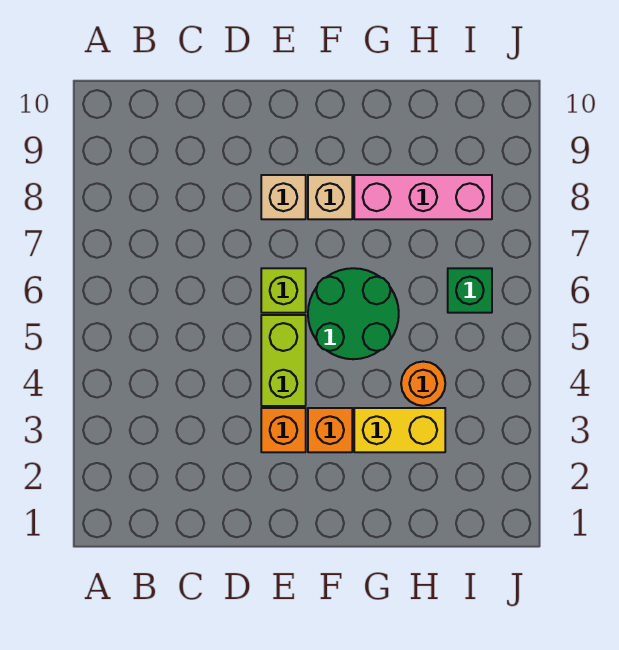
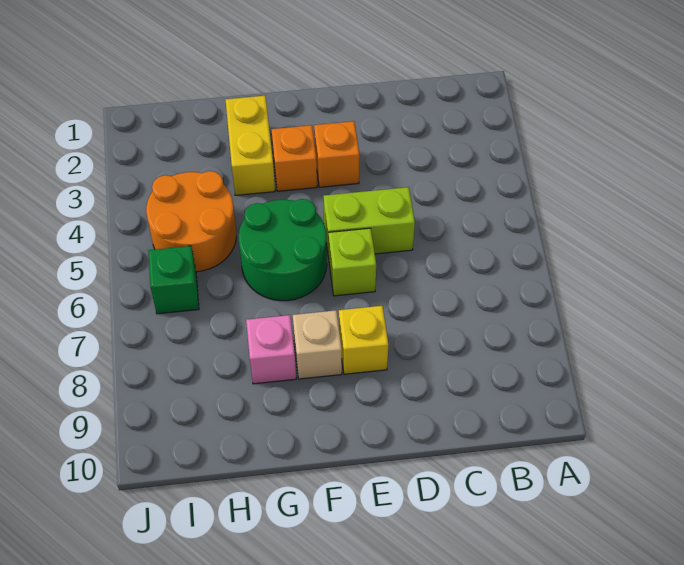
lime 1x2 brick [261,315,306,406] -> lime 1x2 brick turned to [324,187,415,257]
tan 1x1 brick [261,175,306,219] -> yellow 1x1 brick [339,306,389,374]
yellow 1x2 brick [354,408,445,452] -> yellow 1x2 brick turned to [225,96,275,195]
pink 1x3 brick [354,175,492,219] -> pink 1x1 brick [246,315,296,384]
orange 1x1 round brick [401,362,445,406] -> orange 2x2 round brick [146,171,236,272]

